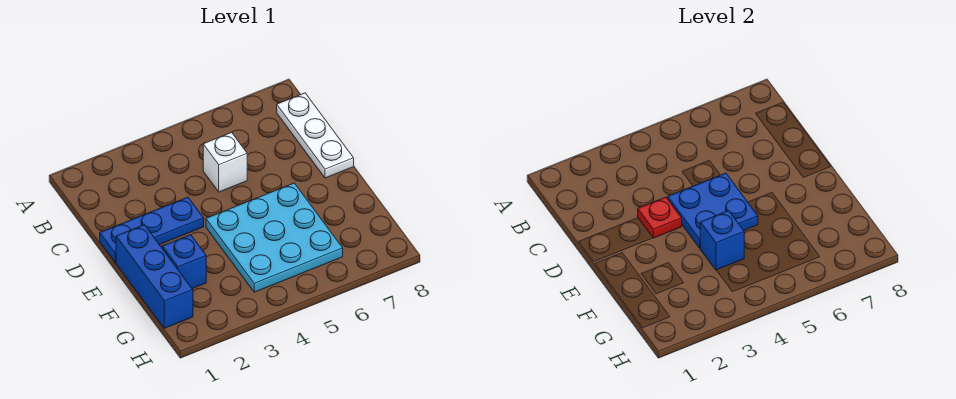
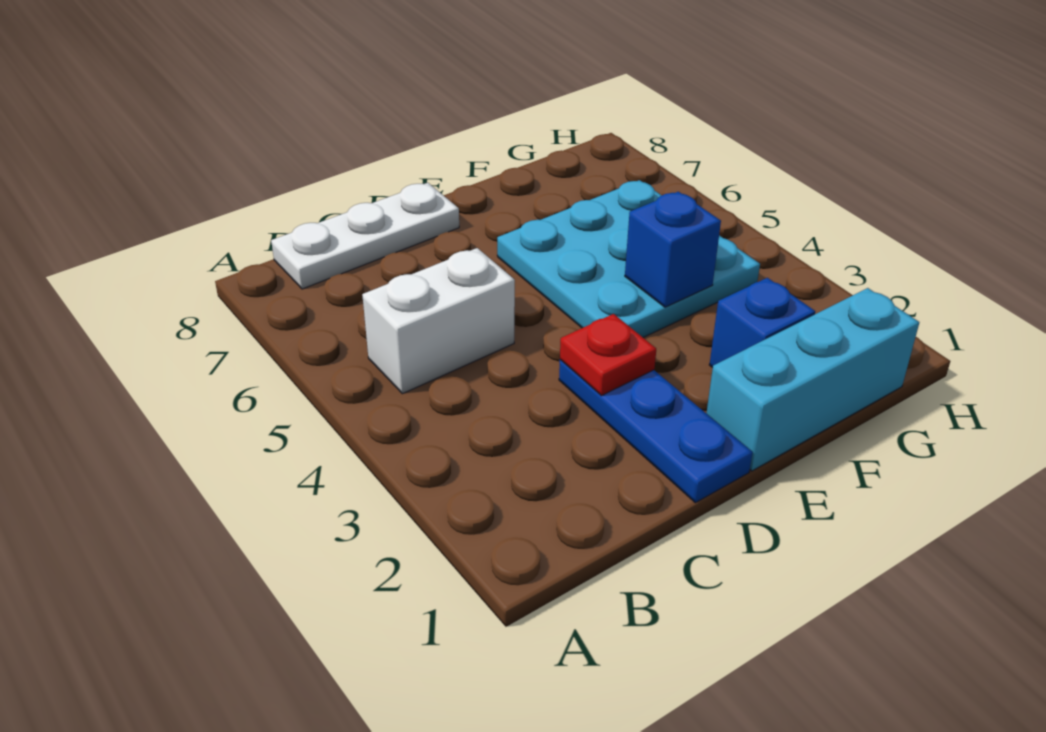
white 1x1 brick [203,132,247,192] -> white 1x2 brick [362,248,515,394]
blue 2x2 plate [668,173,758,248] -> none
blue 1x3 brick [116,225,193,328] -> cyan 1x3 brick [706,288,919,471]

